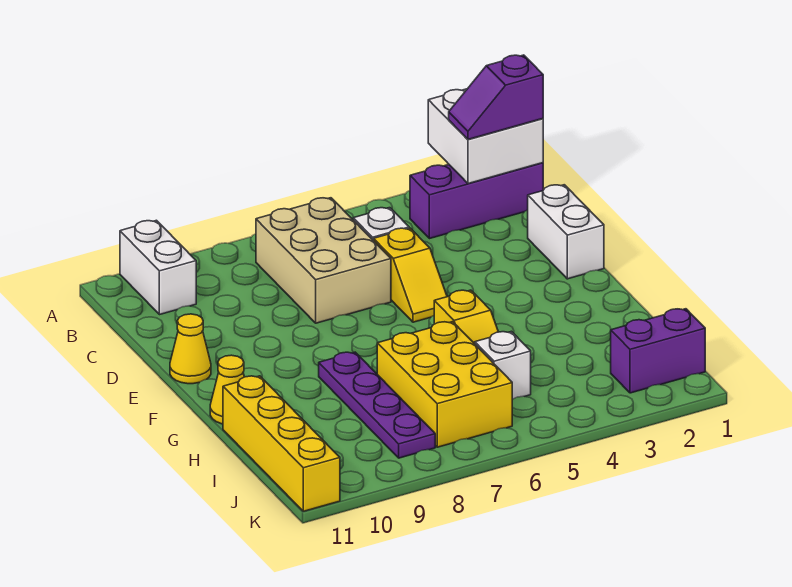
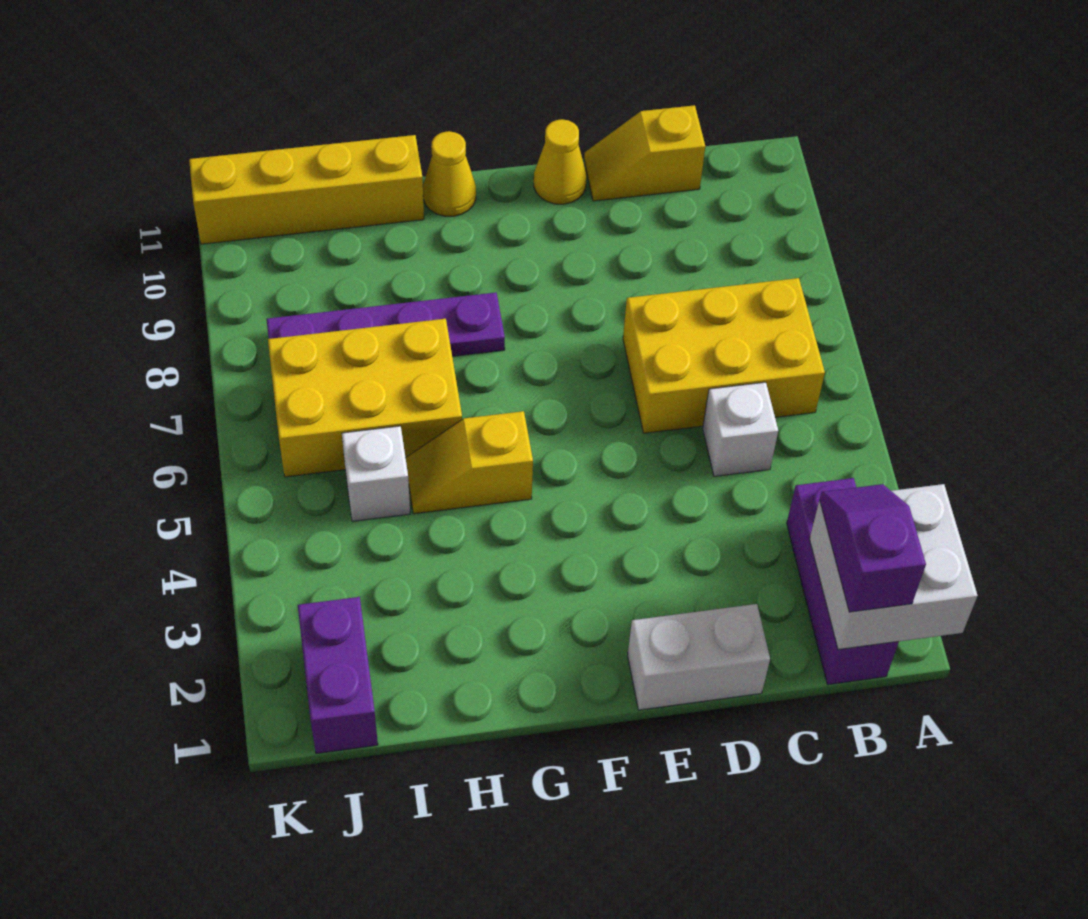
white 1x2 brick [120,220,196,315] -> none
tan 2x3 brick [256,198,391,323] -> yellow 2x3 brick [623,278,825,433]
yellow 1x2 slope [374,228,447,322] -> yellow 1x2 slope moved to [584,105,705,201]

